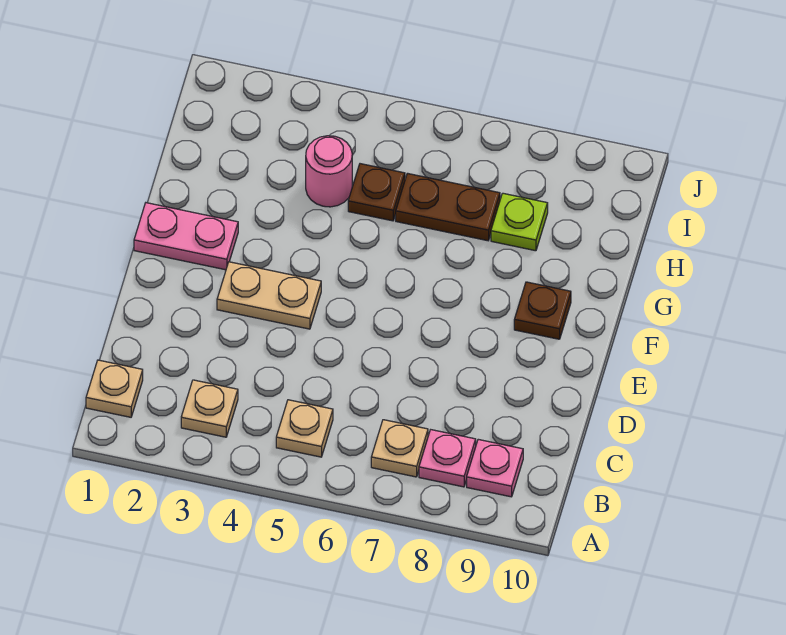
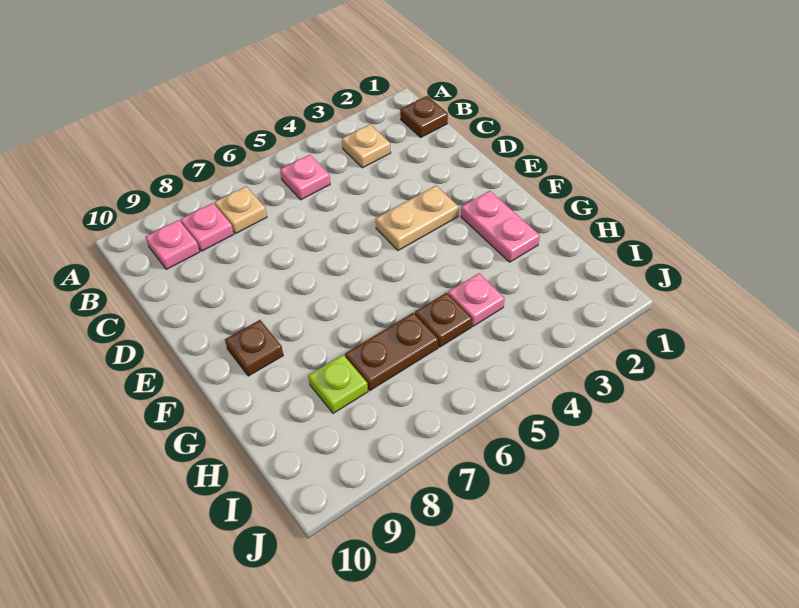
tan 1x1 plate [86,360,143,417] -> brown 1x1 plate [400,96,448,137]
tan 1x1 plate [276,400,333,457] -> pink 1x1 plate [280,155,330,200]
pink 1x2 plate [134,203,238,270] -> pink 1x2 plate turned to [461,191,540,262]
pink 1x1 round brick [306,136,352,207] -> pink 1x1 plate [448,273,505,326]

